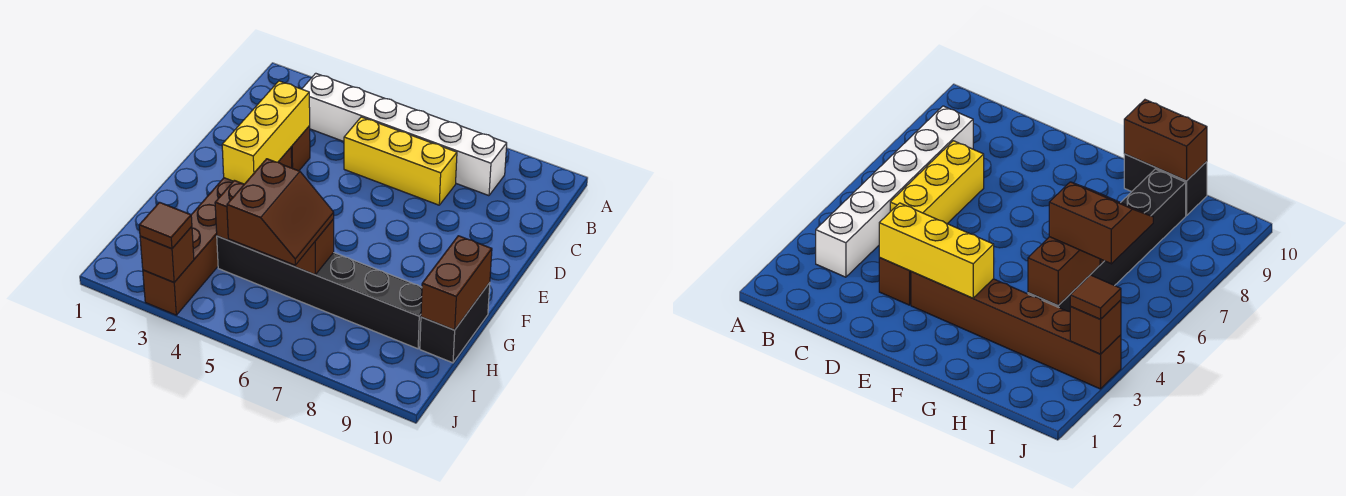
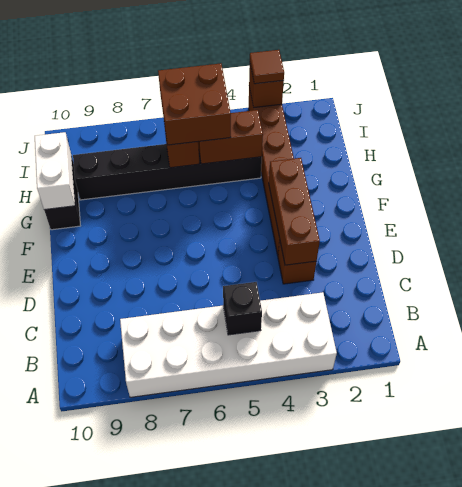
white 1x6 brick [302,73,507,196] -> white 2x6 brick [120,292,337,397]
none -> black 1x1 brick [223,282,262,335]
yellow 1x3 brick [344,117,457,205] -> none
yellow 1x3 brick [222,81,310,184] -> brown 1x3 brick [269,158,320,265]
brown 1x2 brick [421,236,492,330] -> white 1x2 brick [35,132,75,210]
brown 2x2 slope [227,159,334,265] -> brown 2x2 brick [158,63,231,145]

